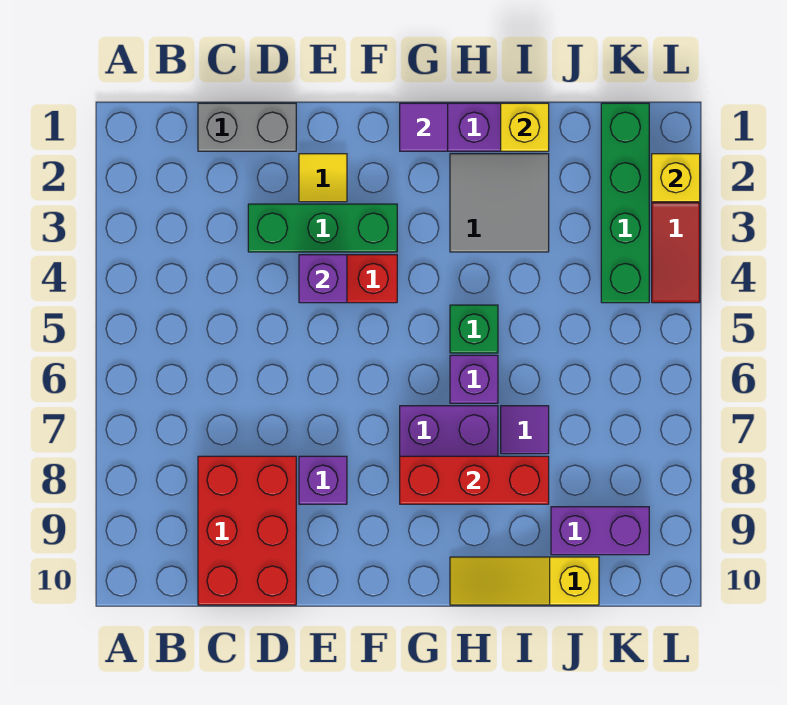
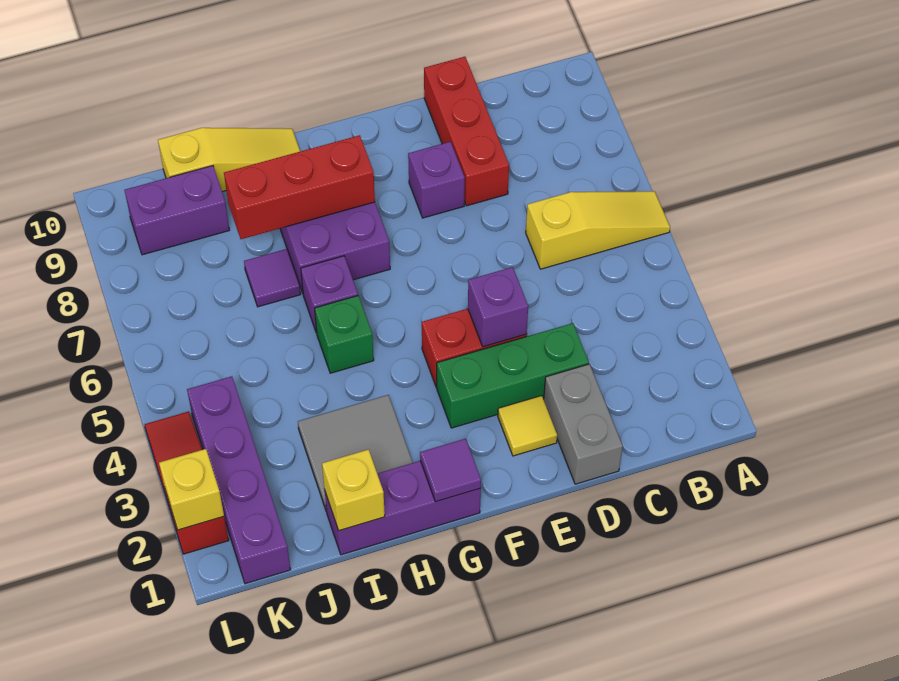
none -> yellow 1x3 slope [526,191,670,269]
grey 1x2 brick [198,103,296,151] -> grey 1x2 brick turned to [544,364,623,484]
red 2x3 brick [198,456,296,605] -> red 1x3 brick [424,57,509,206]
green 1x4 brick [601,103,649,303] -> purple 1x4 brick [187,376,291,584]

